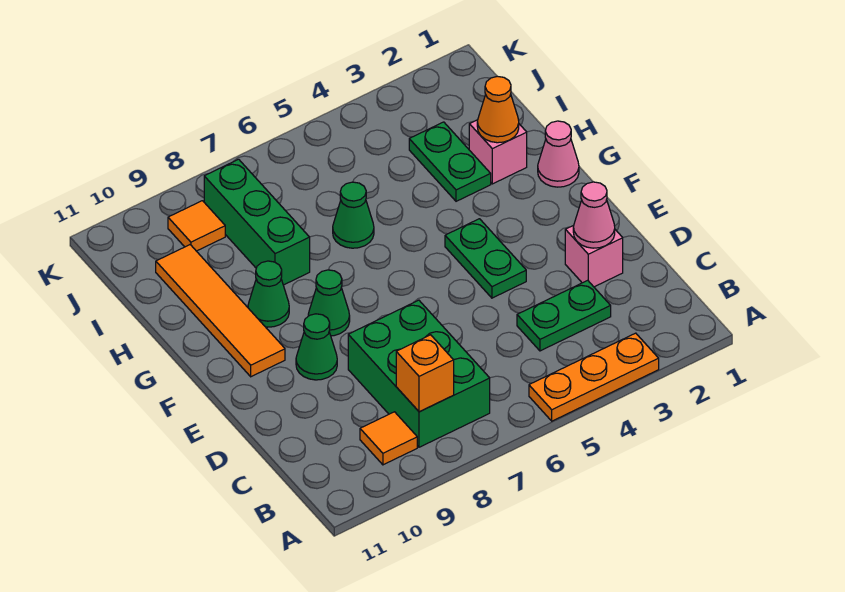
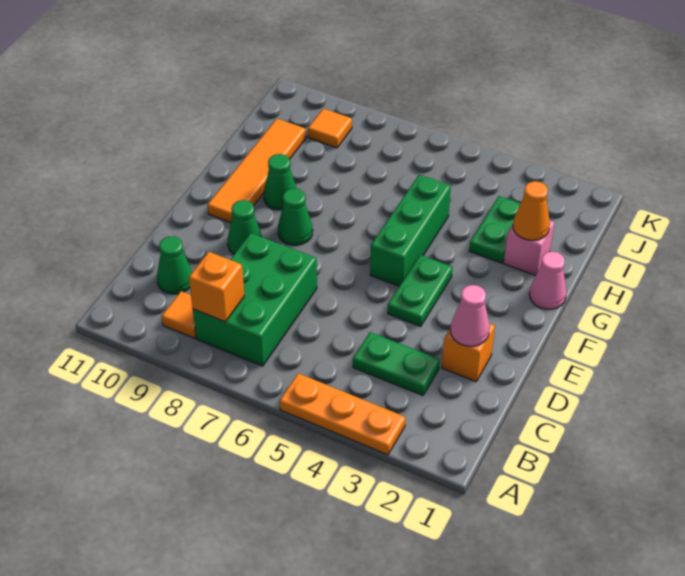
pink 1x1 brick [565,226,623,287] -> orange 1x1 brick [442,323,495,382]
green 1x1 cone [333,182,374,248] -> green 1x1 cone moved to [157,236,192,294]
green 1x3 brick [204,159,310,285] -> green 1x3 brick moved to [370,175,451,286]

